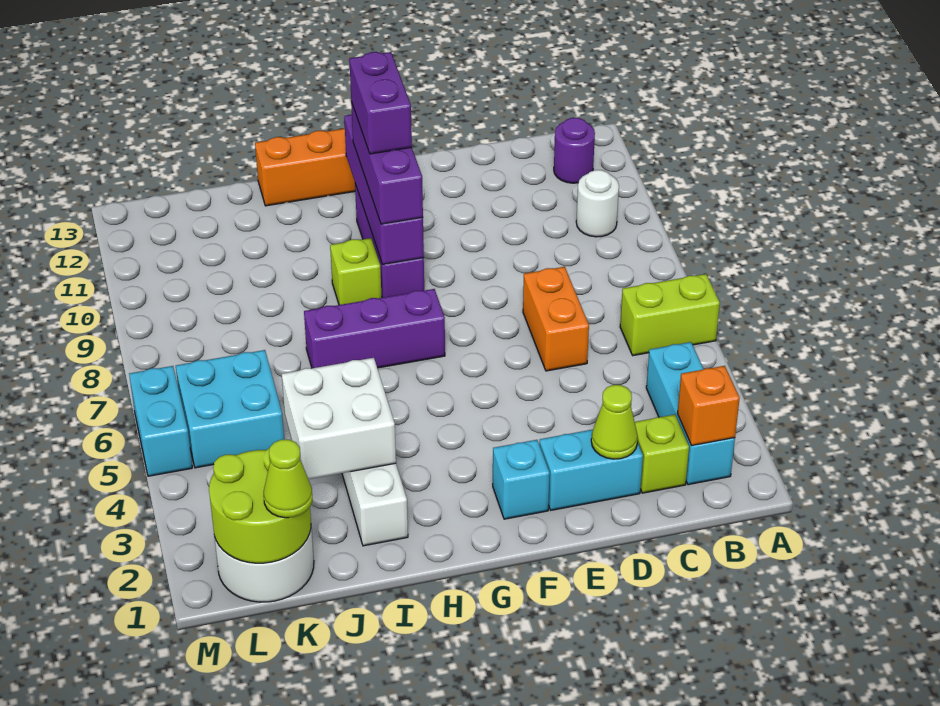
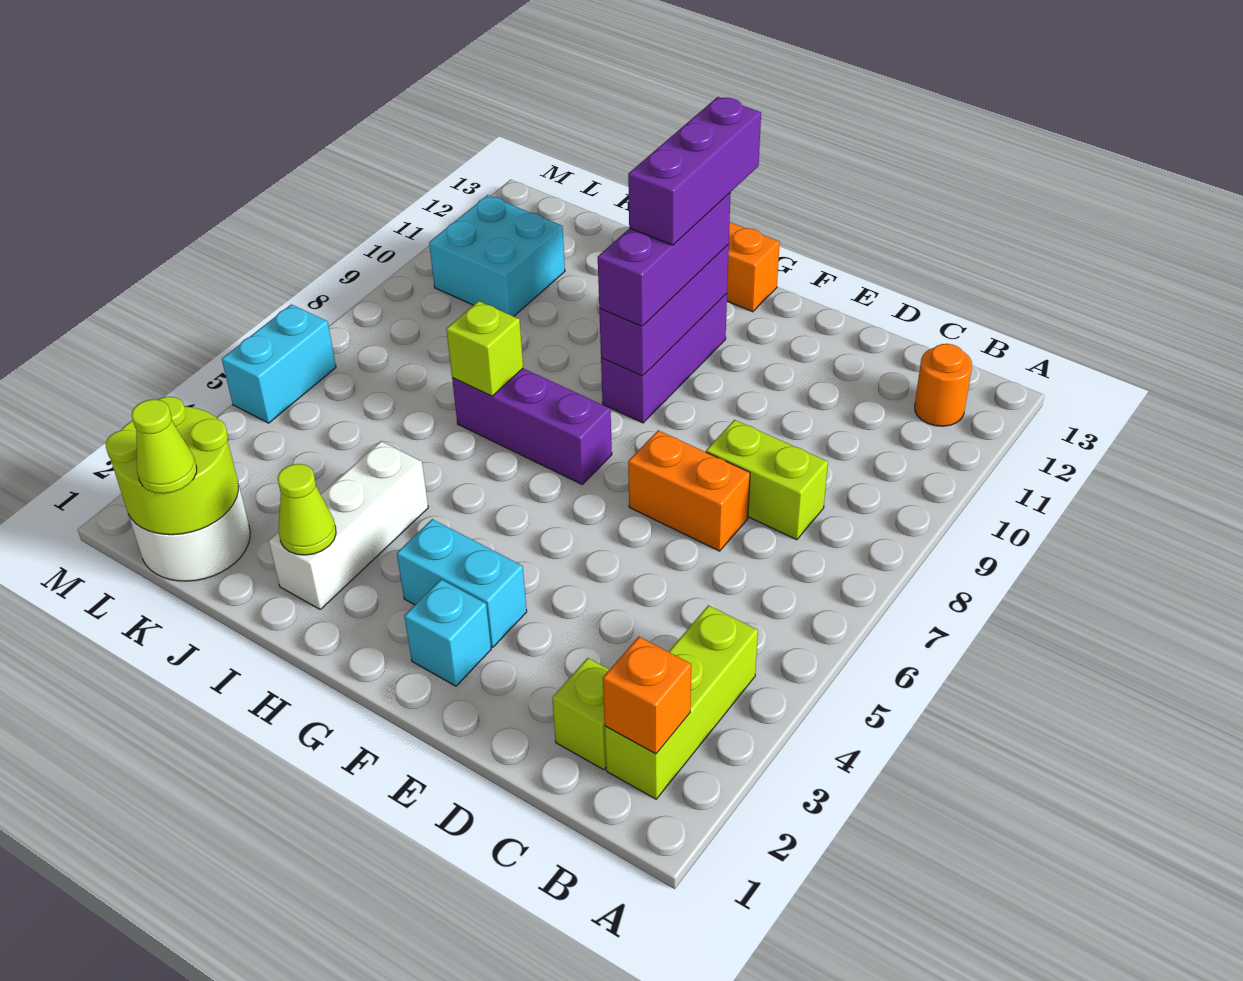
lime 1x2 brick [620,274,720,356] -> lime 1x2 brick moved to [706,420,828,540]
cyan 1x3 brick [646,342,735,485] -> lime 1x3 brick [605,605,758,799]
white 1x1 round brick [576,170,619,237] -> none
purple 1x1 round brick [554,118,595,183] -> orange 1x1 round brick [915,344,972,426]
cyan 1x2 brick [539,430,643,510] -> cyan 1x2 brick moved to [397,519,527,647]
lime 1x1 cone [591,385,638,459] -> lime 1x1 cone moved to [278,464,336,555]
orange 1x2 brick [523,267,589,371] -> orange 1x2 brick turned to [628,430,750,551]
purple 1x4 brick [344,115,424,265] -> purple 1x3 brick [599,244,729,376]
purple 1x2 brick [349,52,412,154] -> purple 1x3 brick [628,97,761,245]
lime 1x1 brick [330,238,382,305] -> lime 1x1 brick moved to [446,301,523,396]
white 2x2 brick [282,358,396,479] -> none
cyan 2x2 brick [176,350,284,468] -> cyan 2x2 brick moved to [429,195,565,316]

